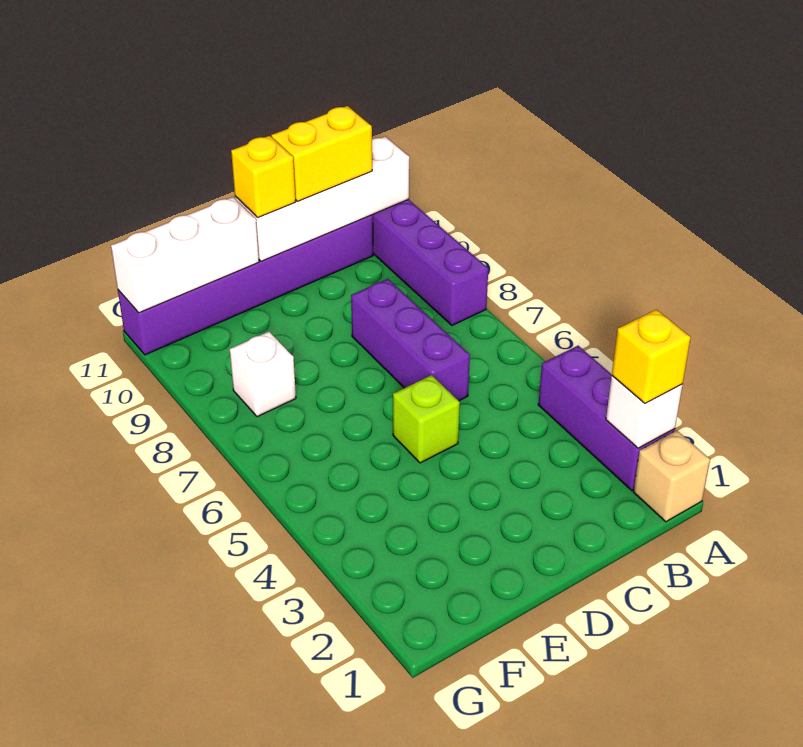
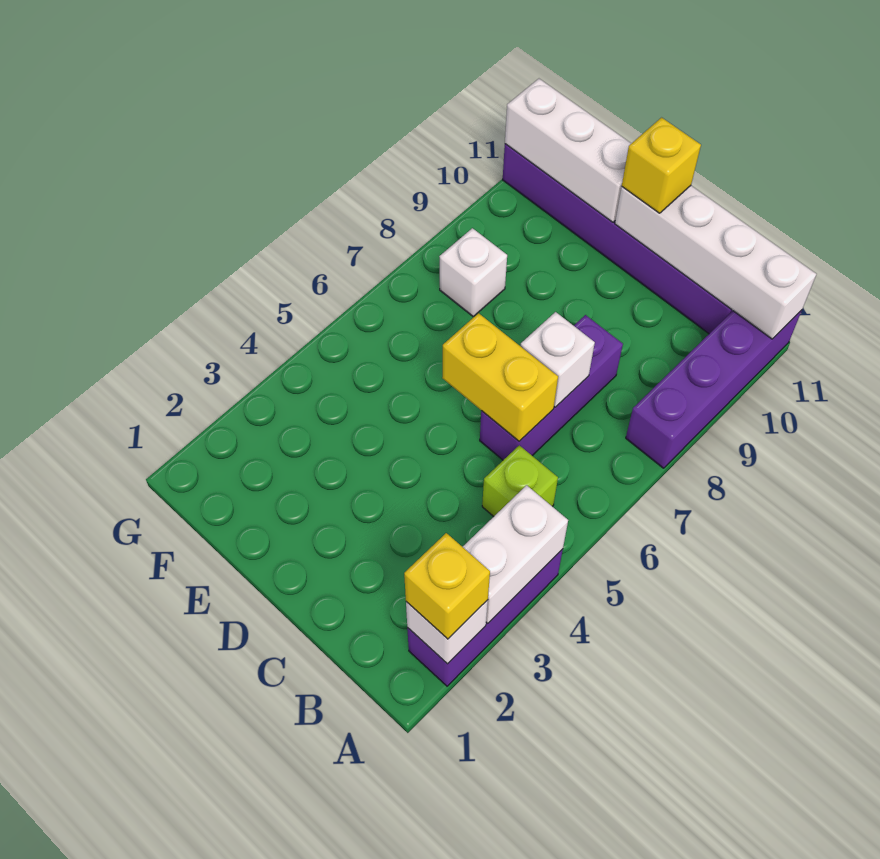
tan 1x1 brick [633,430,710,522] -> none
none -> white 1x2 brick [463,485,568,624]
yellow 1x2 brick [271,106,372,201] -> yellow 1x2 brick moved to [442,313,558,441]
none -> white 1x1 brick [520,312,595,407]
lime 1x1 brick [393,375,460,463] -> lime 1x1 brick moved to [482,445,558,517]

